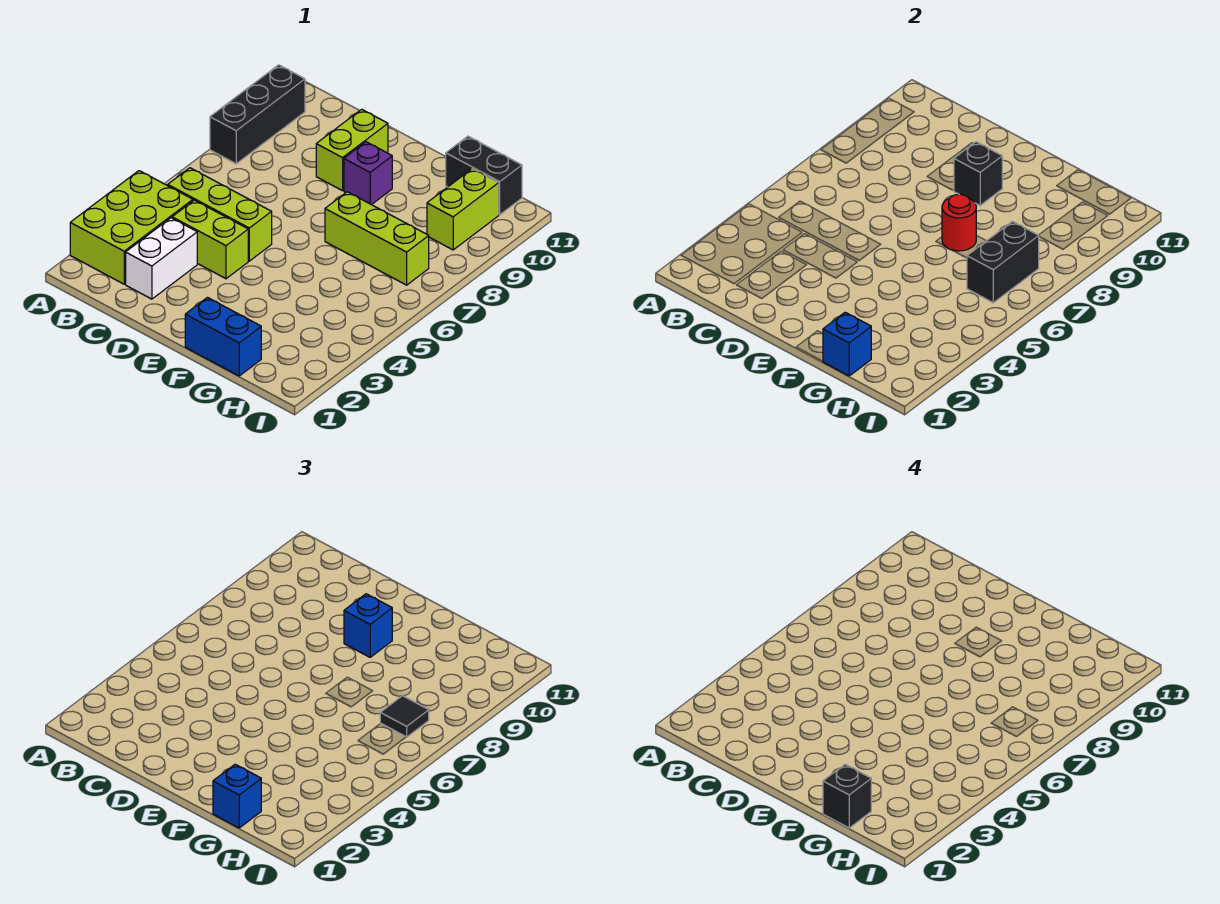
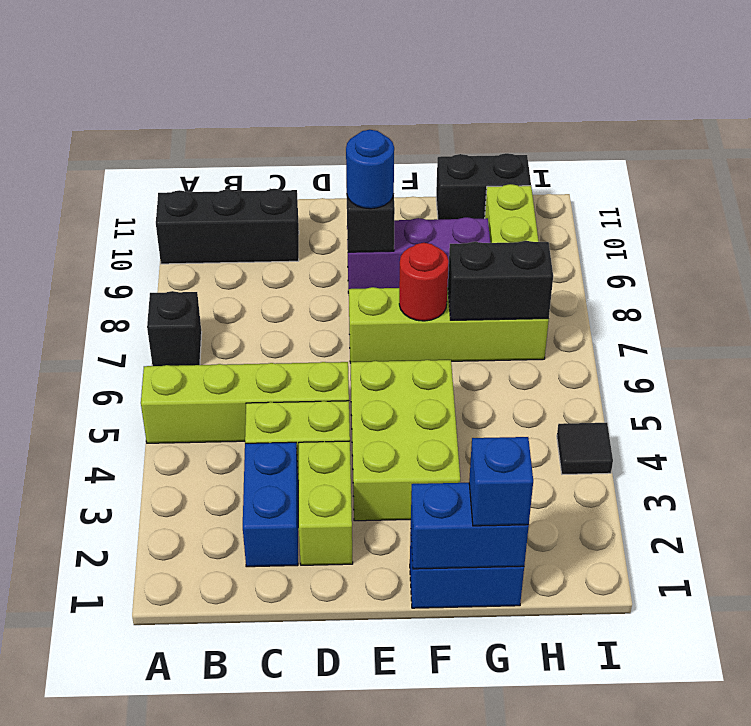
lime 2x3 brick [70,171,193,284] -> lime 2x3 brick moved to [351,360,460,521]
black 1x3 brick [210,65,305,164] -> black 1x3 brick turned to [156,189,299,264]
lime 1x3 brick [168,168,272,261] -> lime 1x4 brick [141,362,349,443]
white 1x2 brick [126,218,197,299] -> blue 1x2 brick [243,442,298,567]
lime 1x2 brick [316,109,388,191] -> lime 1x2 brick moved to [298,441,353,565]
purple 1x1 brick [344,142,392,205] -> purple 1x3 brick [347,217,490,293]
blue 1x1 brick [344,594,392,657] -> blue 1x1 round brick [346,130,394,209]
lime 1x3 brick [325,192,429,285] -> lime 1x4 brick [349,287,549,363]
blue 1x1 brick [823,312,871,376] -> blue 1x2 brick [411,483,529,569]
black 1x1 brick [823,764,871,828] -> black 1x1 brick moved to [147,291,202,366]
black 1x2 brick [967,222,1039,303] -> black 1x2 brick turned to [448,241,553,320]
black 1x1 tile [380,696,429,737] -> black 1x1 tile moved to [557,423,613,474]

